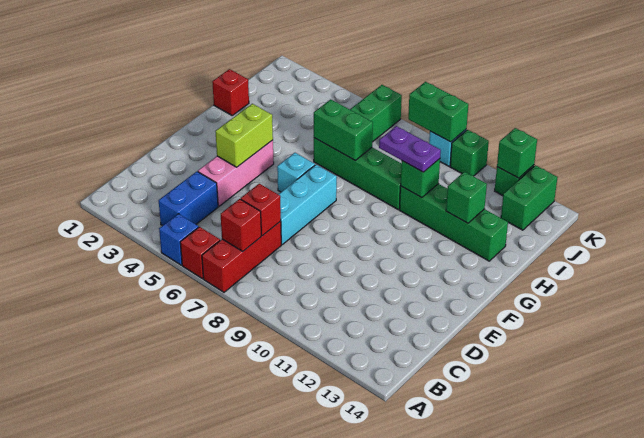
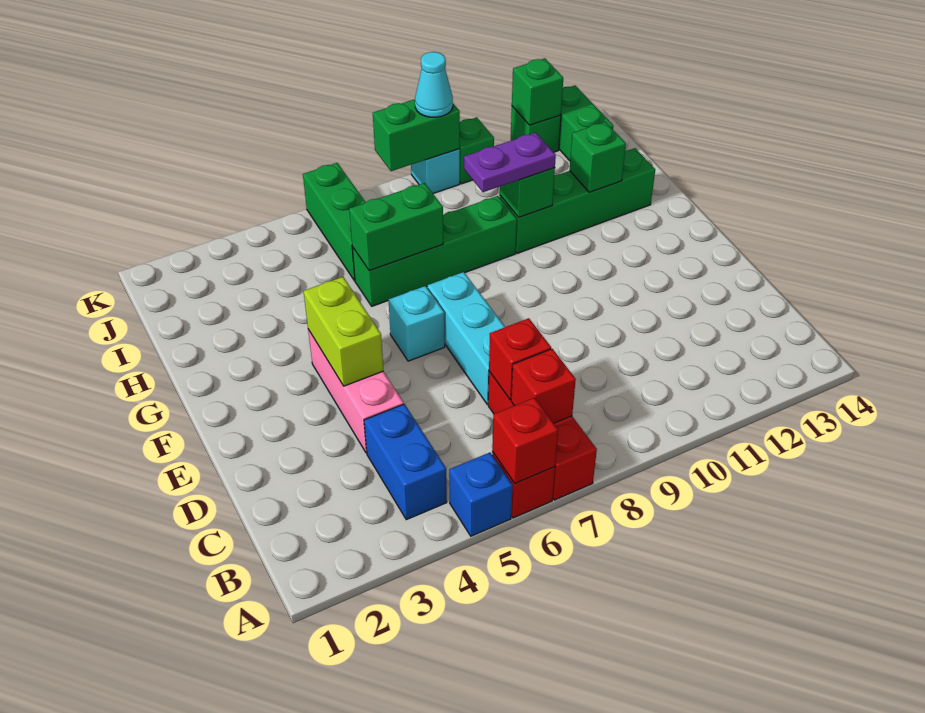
red 1x1 brick [212,69,249,115] -> red 1x1 brick moved to [492,398,558,483]
none -> cyan 1x1 cone [415,52,453,117]

